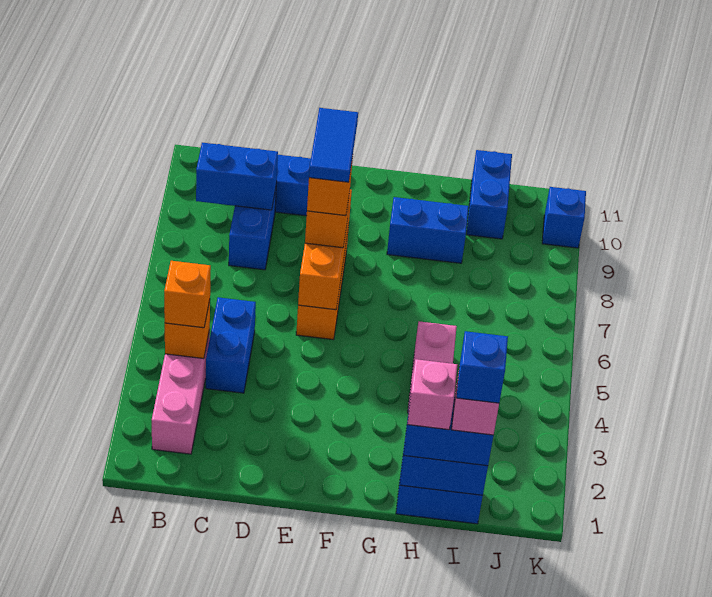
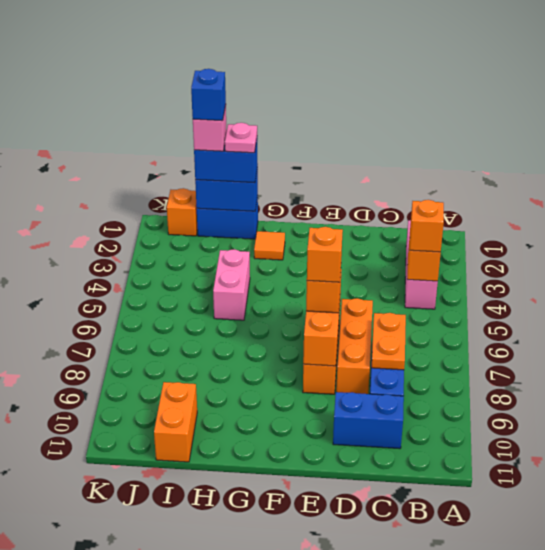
blue 1x2 brick [196,143,278,210] -> none
blue 1x2 brick [206,297,256,393] -> none
none -> orange 1x2 plate [372,313,406,370]
none -> orange 1x3 brick [336,298,373,394]
blue 1x2 tile [309,108,358,182] -> none
none -> orange 1x1 tile [254,231,285,260]
blue 1x2 brick [387,197,469,263] -> none
pink 1x1 brick [407,359,457,430] -> pink 1x1 plate [225,123,257,153]
blue 1x2 brick [466,150,512,239] -> orange 1x2 brick [154,382,197,462]
none -> orange 1x1 brick [167,188,197,236]
blue 1x1 brick [542,187,586,248] -> none

